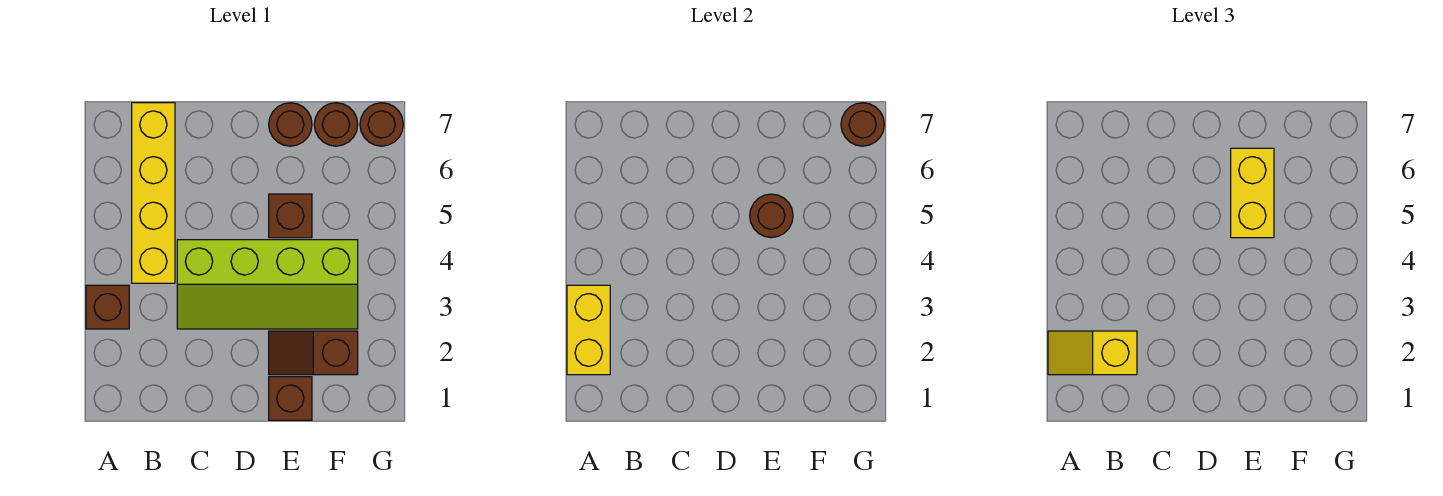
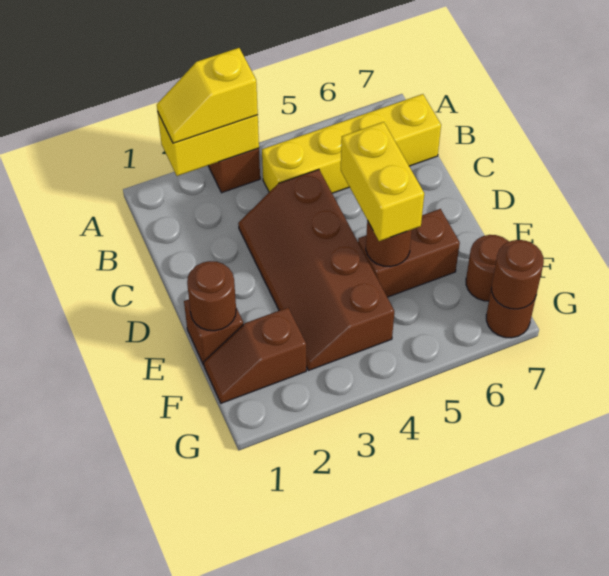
yellow 1x2 slope [1048,331,1137,375] -> yellow 1x2 slope turned to [157,48,258,143]
lime 2x4 slope [177,240,358,329] -> brown 2x4 slope [238,169,394,371]
brown 1x2 slope [269,331,358,375] -> brown 1x2 slope turned to [204,308,306,403]
brown 1x1 brick [269,194,312,238] -> brown 1x2 brick [358,209,460,297]
yellow 1x2 brick [1231,148,1274,238] -> yellow 1x2 brick turned to [341,122,424,241]
brown 1x1 round brick [269,103,312,146] -> brown 1x1 round brick moved to [187,261,236,331]

